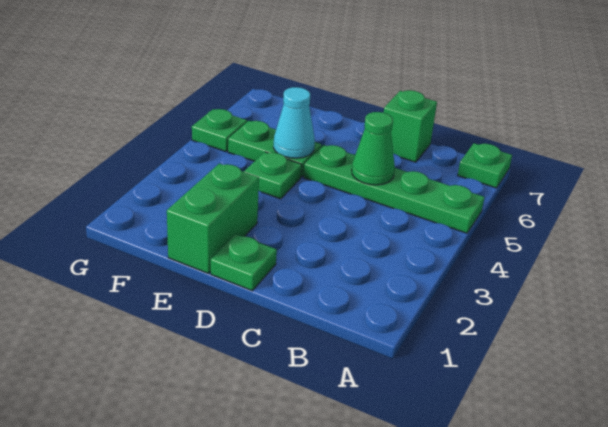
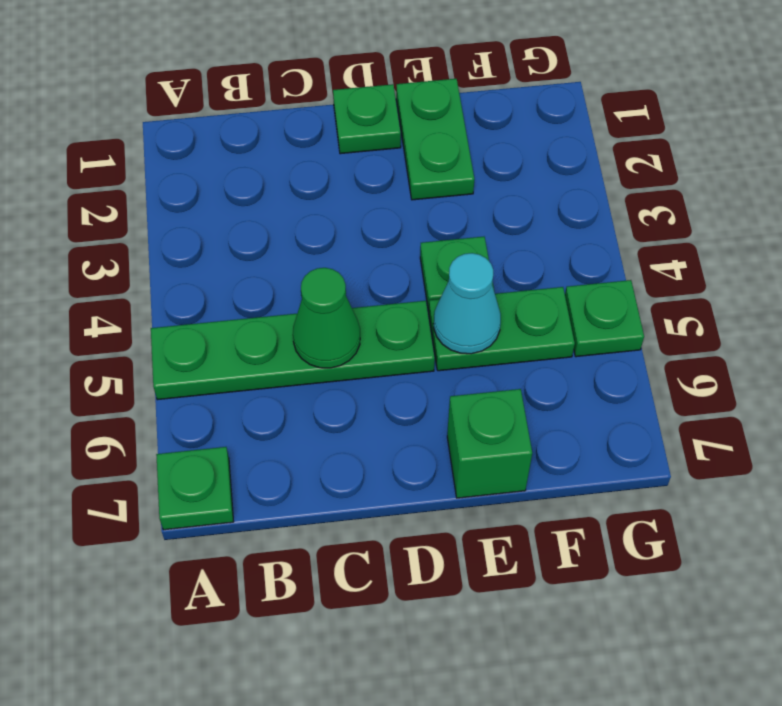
green 1x1 brick [384,90,437,162] -> green 1x1 brick moved to [447,389,532,498]
green 1x2 brick [167,164,259,274] -> green 1x2 plate [396,79,474,200]

